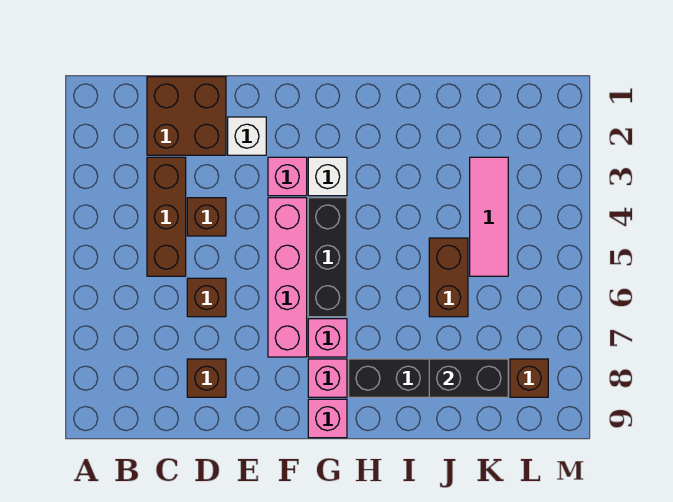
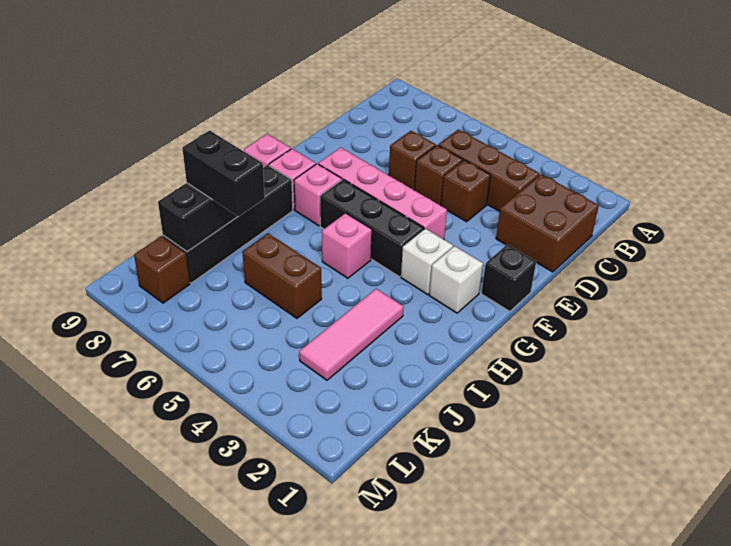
brown 1x1 brick [187,359,226,397] -> brown 1x1 brick moved to [415,145,463,205]
white 1x1 brick [228,117,266,155] -> white 1x1 brick moved to [429,246,483,313]
none -> black 1x1 brick [481,245,536,311]
pink 1x1 brick [268,157,307,196] -> pink 1x1 brick moved to [322,213,372,278]
none -> black 1x2 brick [182,131,265,216]
pink 1x3 tile [470,157,508,276] -> pink 1x3 tile turned to [299,289,404,380]

